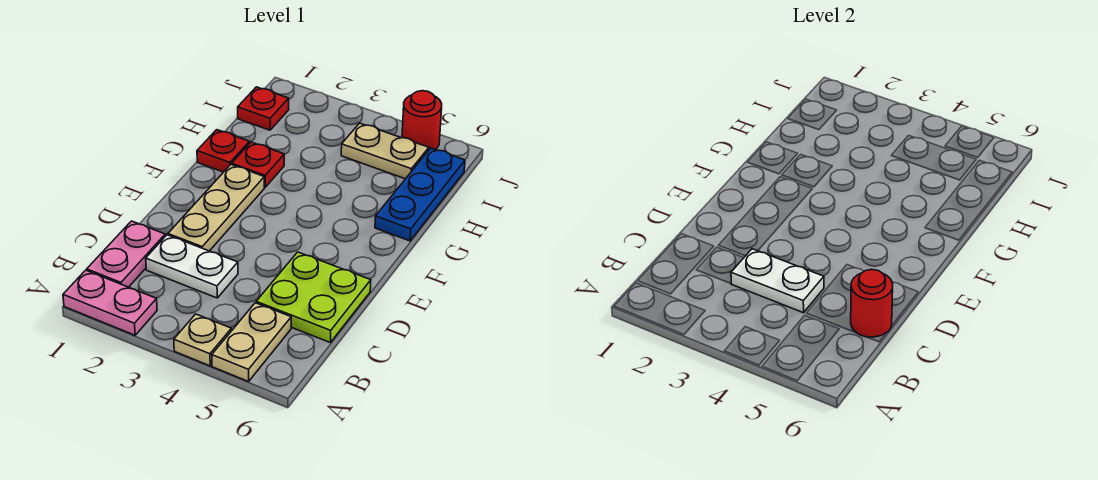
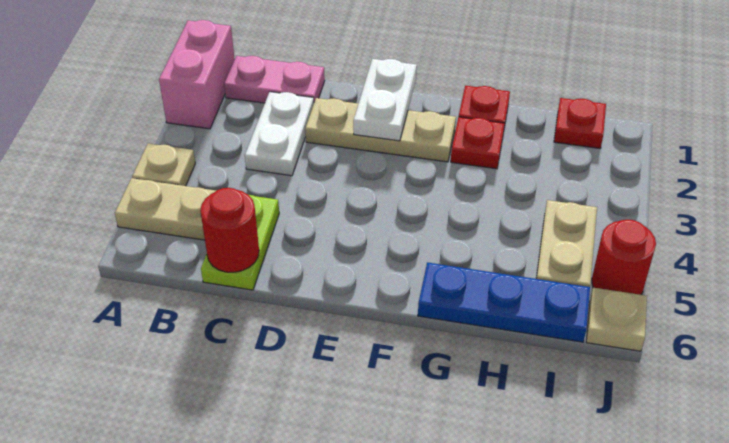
pink 1x2 plate [63,270,157,335] -> pink 1x2 brick [159,20,235,129]
white 1x2 plate [731,249,824,313] -> white 1x2 plate moved to [353,59,417,141]
lime 2x2 plate [256,252,371,343] -> lime 1x2 plate [201,195,279,290]
none -> tan 1x1 plate [586,288,647,351]

